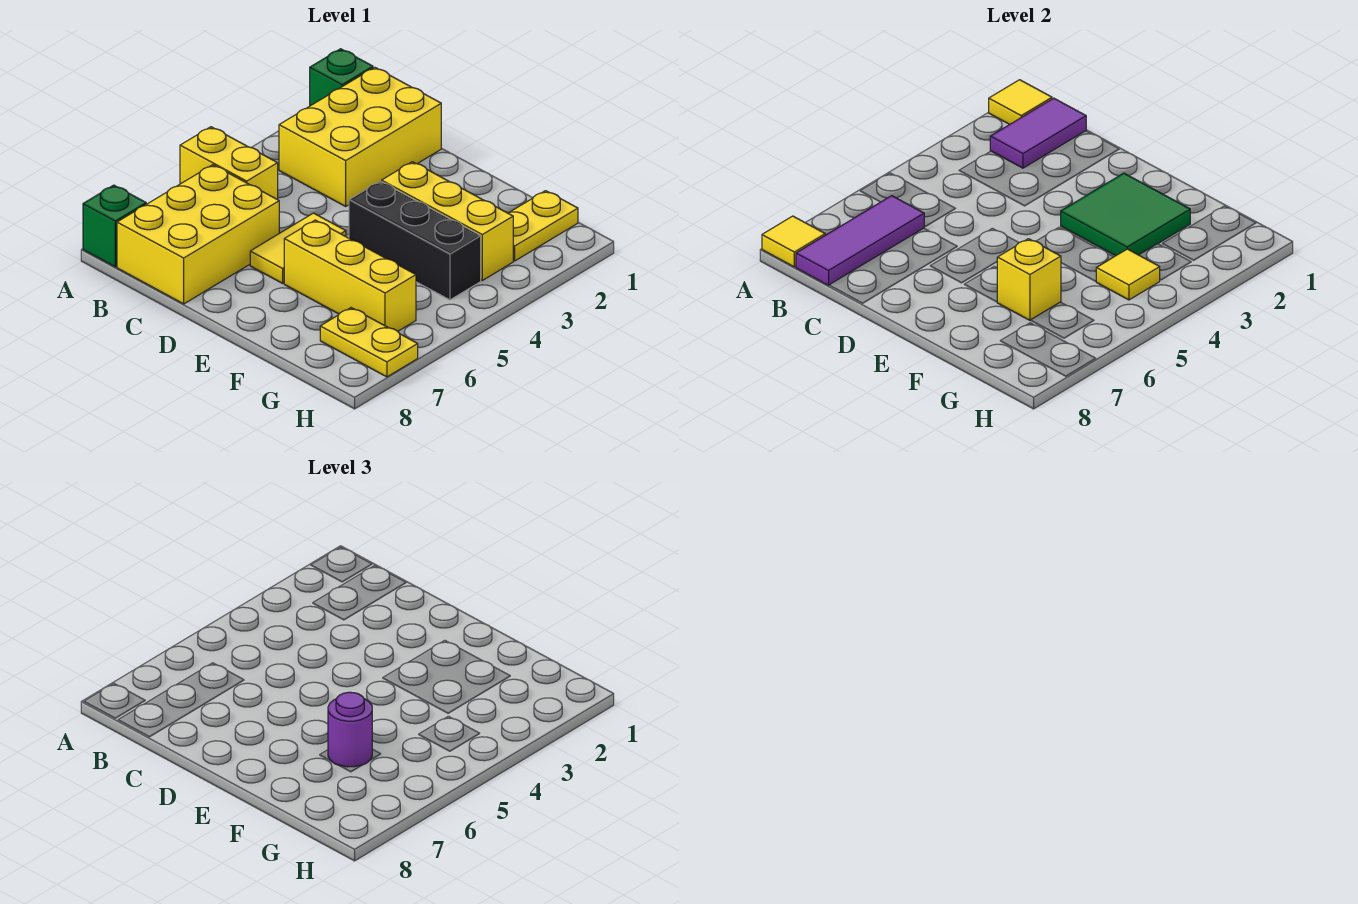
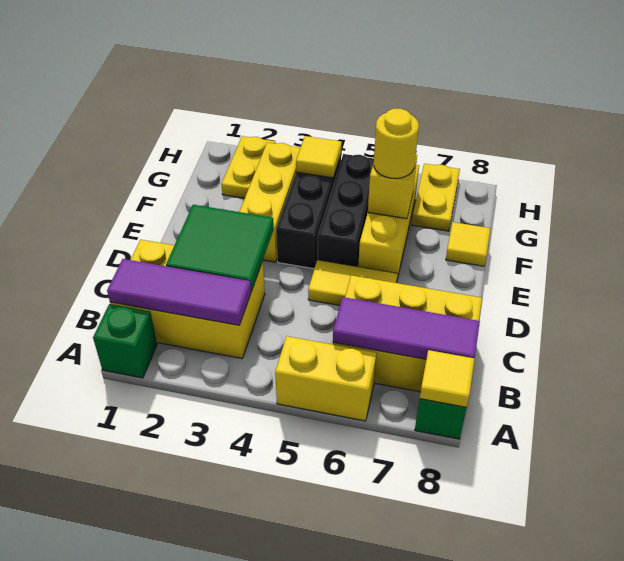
yellow 1x1 tile [989,80,1052,124] -> yellow 1x1 tile moved to [446,222,491,266]
yellow 1x2 brick [180,127,278,200] -> yellow 1x2 brick turned to [275,336,377,421]
purple 1x2 tile [990,98,1086,168] -> purple 1x3 tile [107,259,251,325]
green 2x2 tile [1061,173,1190,256] -> green 2x2 tile moved to [166,205,274,291]
none -> black 1x3 brick [318,154,374,267]
purple 1x1 round brick [328,692,372,767] -> yellow 1x1 round brick [374,109,419,179]
yellow 1x2 plate [508,191,578,261] -> yellow 1x2 plate turned to [221,136,276,198]

